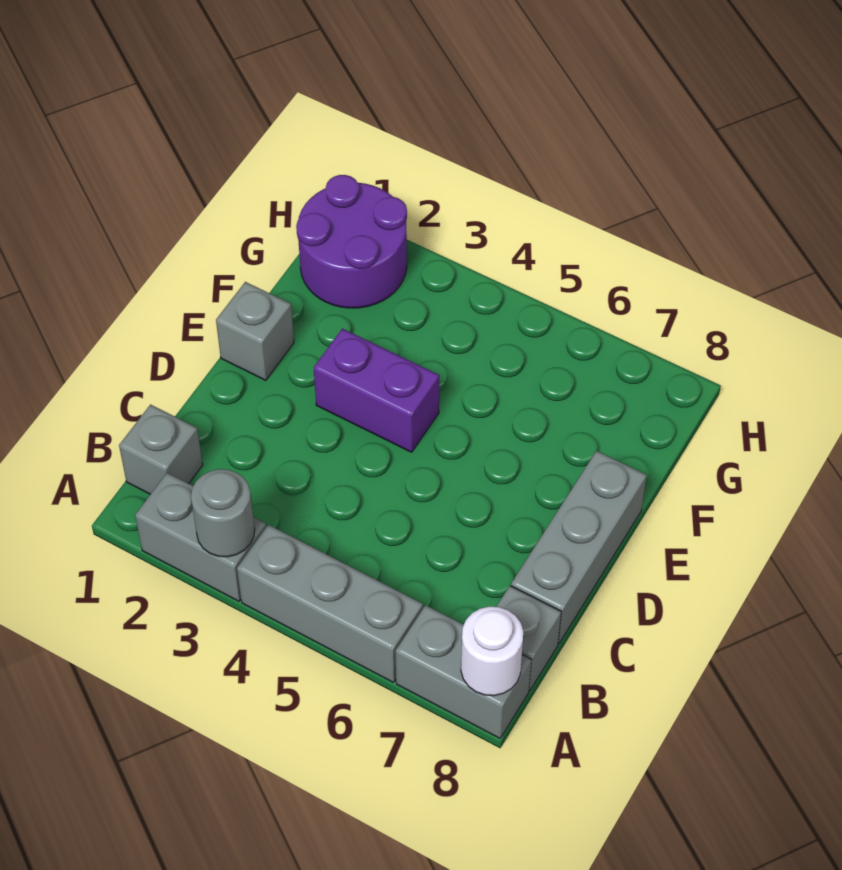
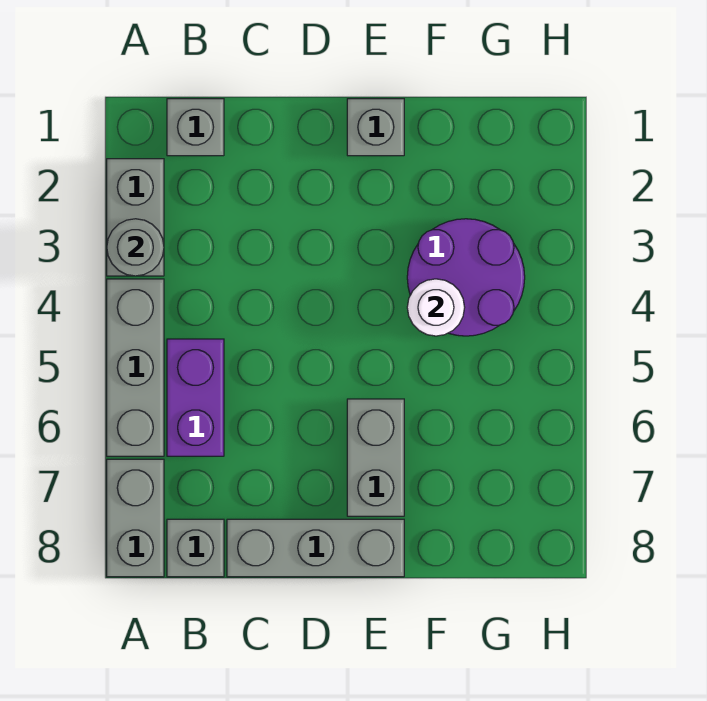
white 1x1 round brick [461,607,523,696] -> white 1x1 round brick moved to [407,279,465,336]
purple 1x2 brick [314,328,439,452] -> purple 1x2 brick moved to [167,339,224,456]
none -> grey 1x2 brick [347,399,404,516]
purple 2x2 round brick [296,175,407,308] -> purple 2x2 round brick moved to [407,219,525,336]

